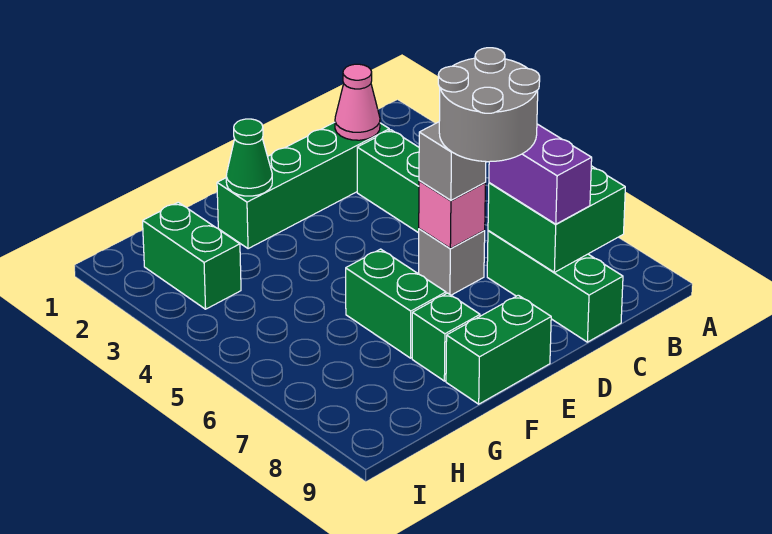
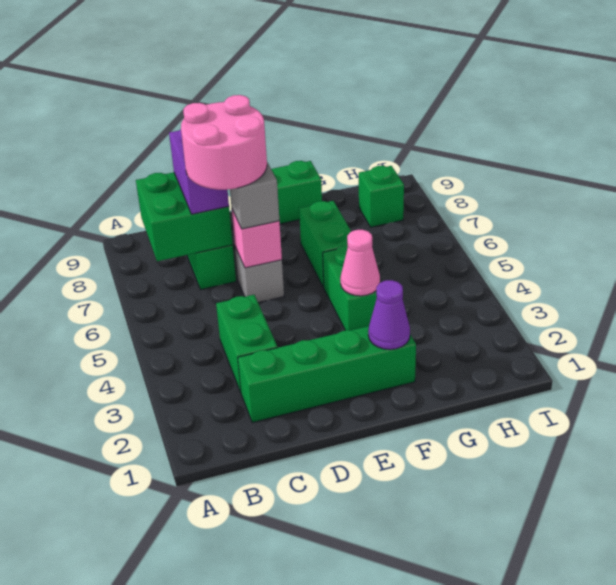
pink 1x1 cone [335,64,380,140] -> pink 1x1 cone moved to [340,230,380,296]
grey 2x2 round brick [438,48,540,162] -> pink 2x2 round brick [181,95,267,190]
green 1x1 cone [226,119,272,196] -> purple 1x1 cone [368,280,410,350]
green 1x1 brick [412,293,480,381] -> green 1x1 brick moved to [358,166,404,227]
green 1x2 brick [143,202,241,309] -> green 1x2 brick moved to [323,245,377,330]

